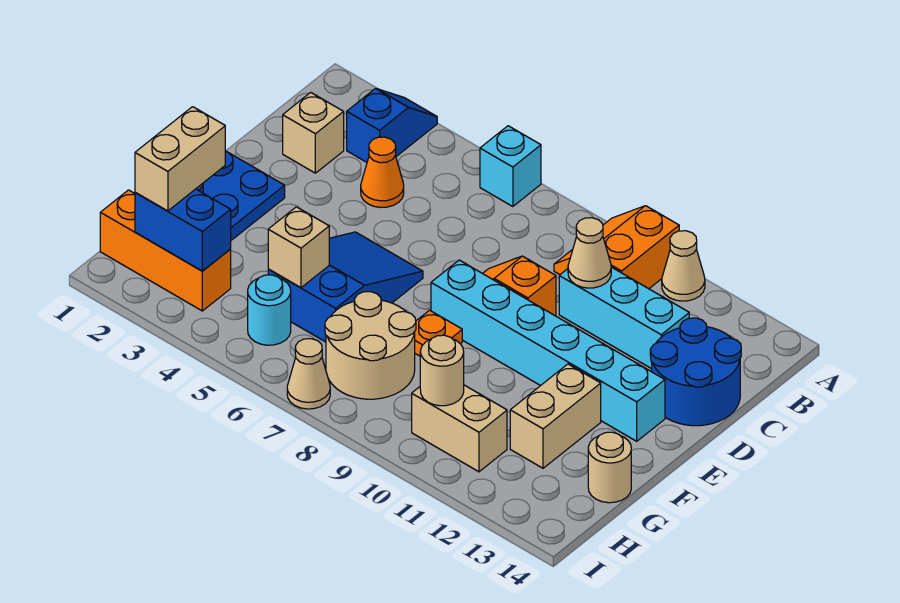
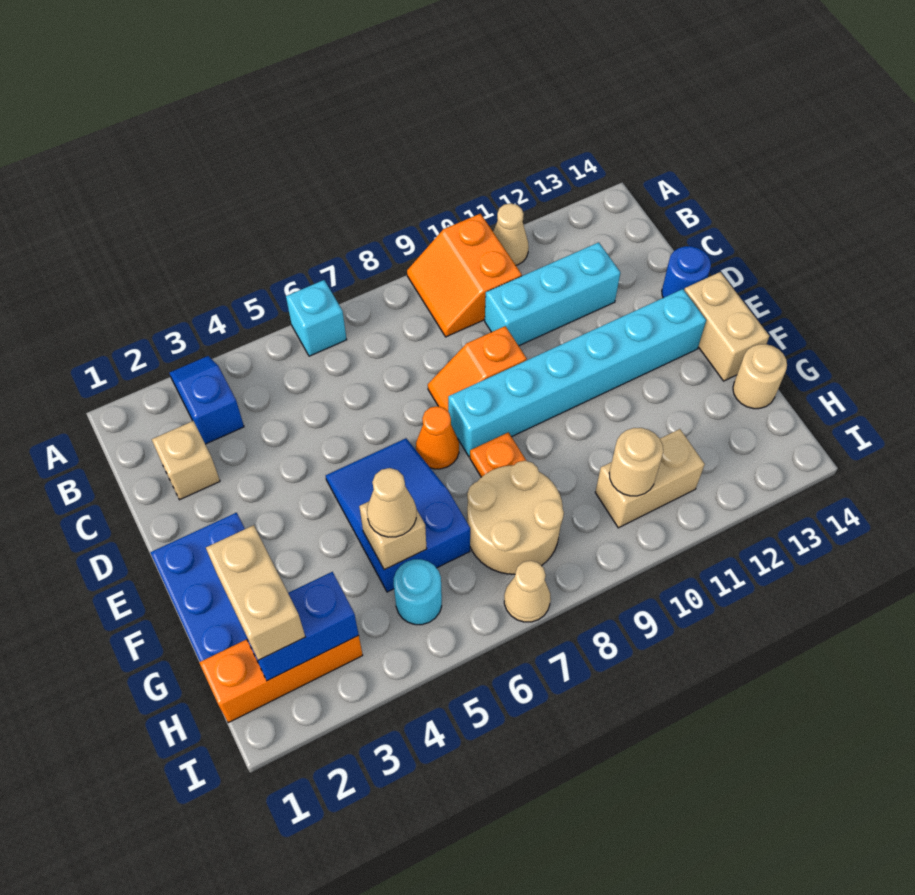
orange 1x1 cone [361,137,404,208] -> orange 1x1 cone moved to [416,406,459,469]
tan 1x1 cone [568,218,611,288] -> tan 1x1 cone moved to [367,468,416,537]
blue 2x2 round brick [650,318,741,426] -> blue 1x1 round brick [662,246,711,298]
tan 1x2 brick [510,364,601,468] -> tan 1x2 brick moved to [684,272,769,381]

